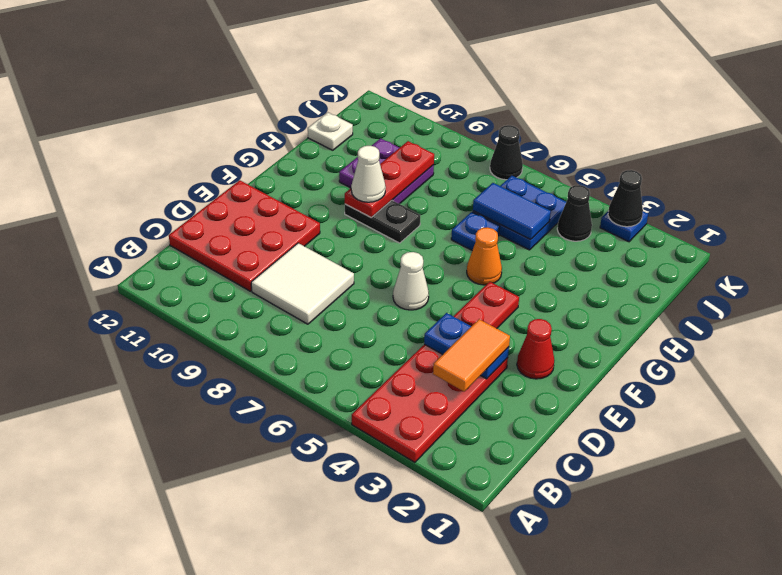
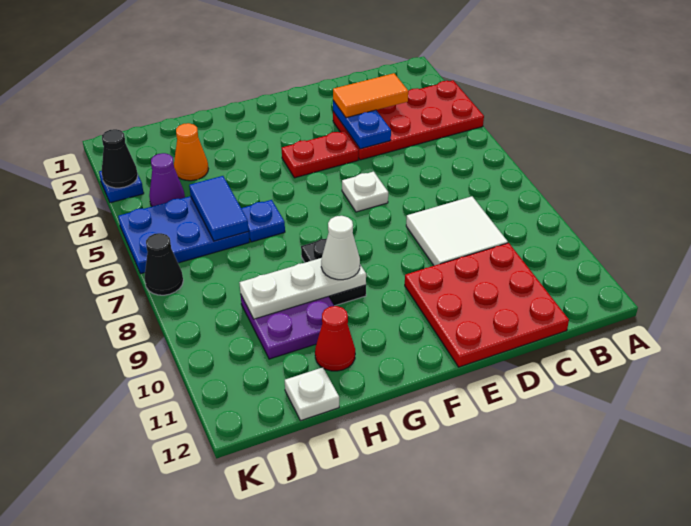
red 1x1 cone [517,319,554,379] -> red 1x1 cone moved to [315,306,355,371]
white 1x1 cone [393,252,429,310] -> white 1x1 plate [342,172,388,212]
orange 1x1 cone [467,227,502,285] -> orange 1x1 cone moved to [174,123,208,181]
red 1x3 plate [345,141,434,217] -> white 1x3 plate [239,258,366,319]
blue 2x2 plate [473,176,566,250] -> blue 2x3 plate [118,196,249,274]
black 1x1 cone [557,185,592,241] -> purple 1x1 cone [149,153,185,206]

